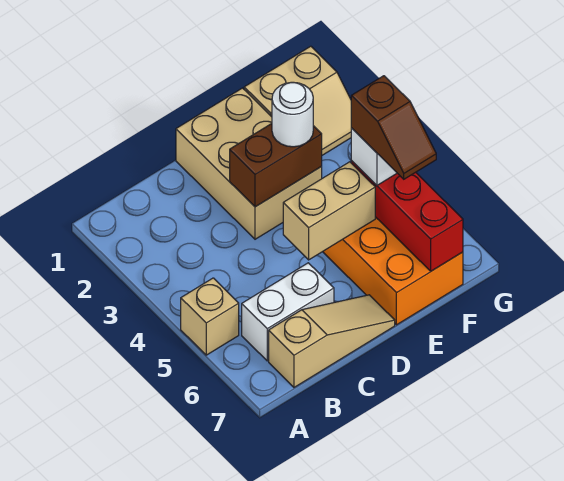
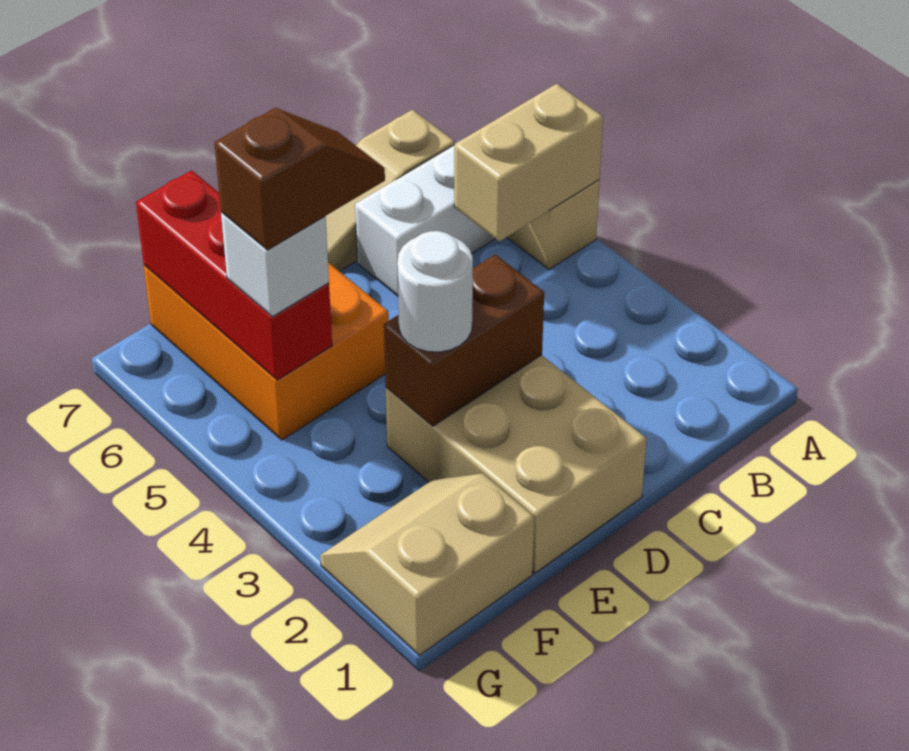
tan 1x2 brick [283,162,375,260] -> tan 1x2 brick moved to [454,84,603,241]
brown 1x2 slope [351,76,436,179] -> brown 1x2 slope turned to [215,108,385,250]

